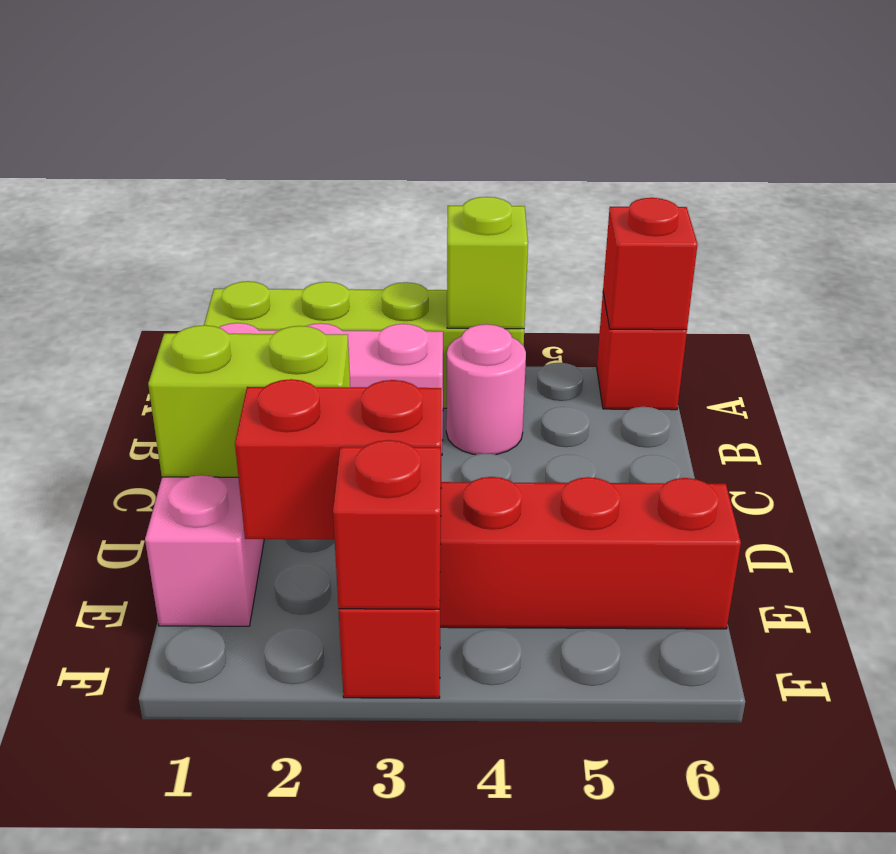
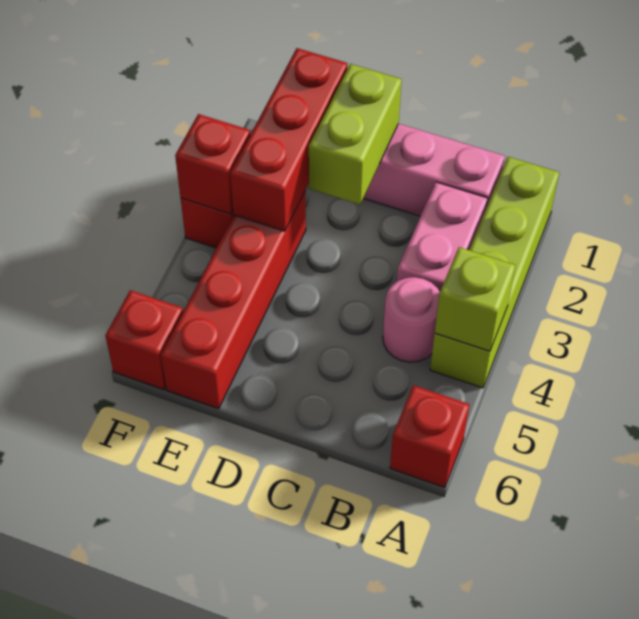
red 1x1 brick [603,198,698,330] -> red 1x1 brick moved to [105,290,183,390]
red 1x2 brick [235,379,441,539] -> red 1x3 brick [230,48,347,231]

